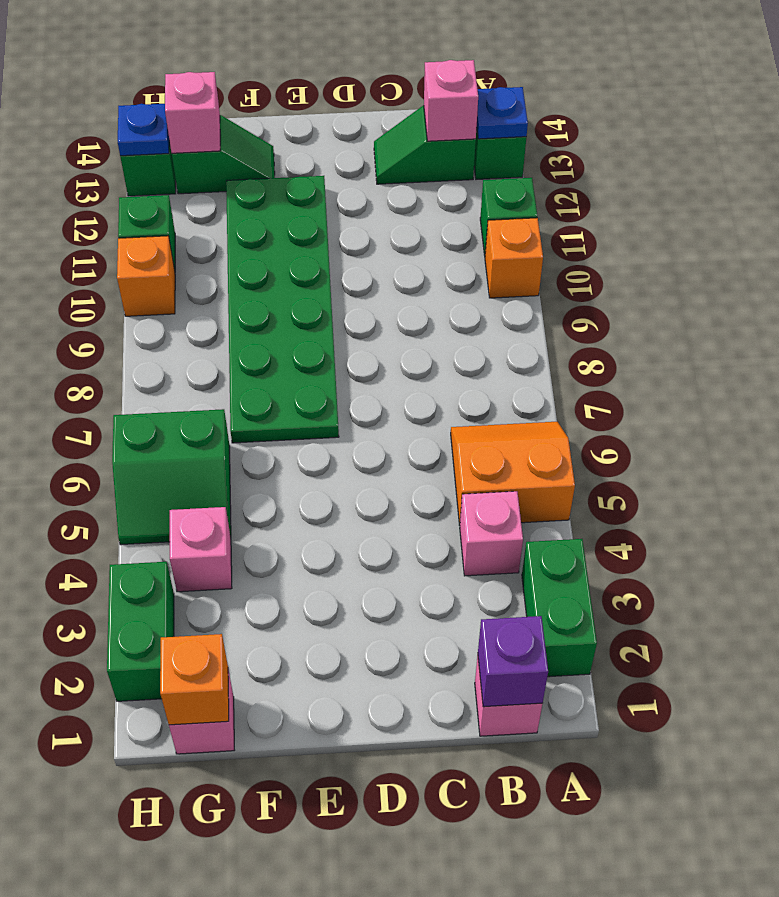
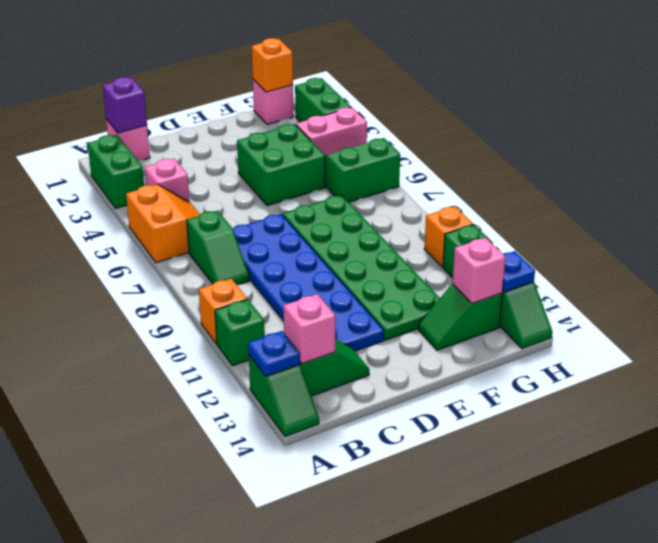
orange 2x2 slope [451,422,575,525] -> orange 2x2 slope turned to [126,184,200,263]
none -> green 1x2 slope [187,211,249,285]
none -> blue 2x6 plate [233,214,384,351]
none -> green 2x2 brick [237,124,325,206]
pink 1x1 brick [170,507,232,592] -> pink 1x2 brick [296,107,367,156]

